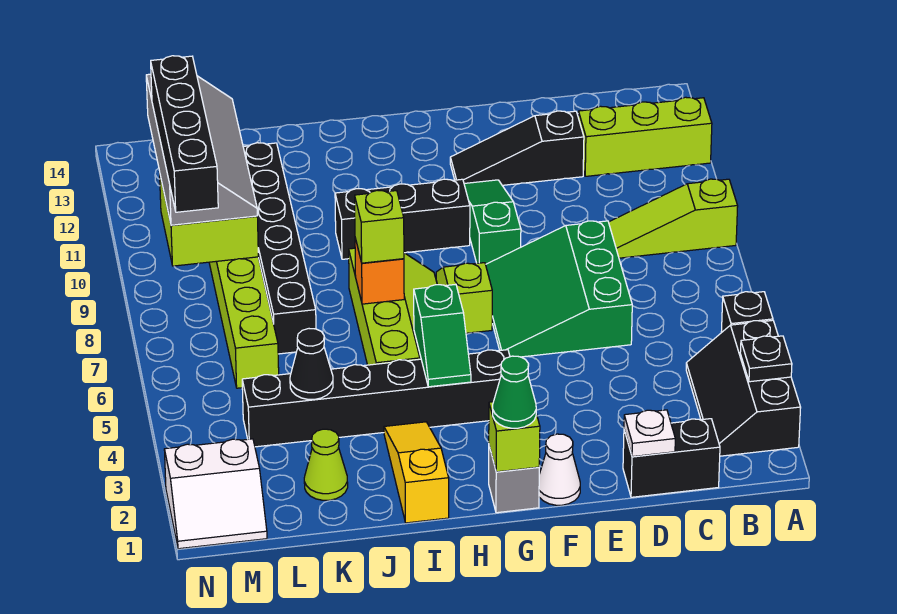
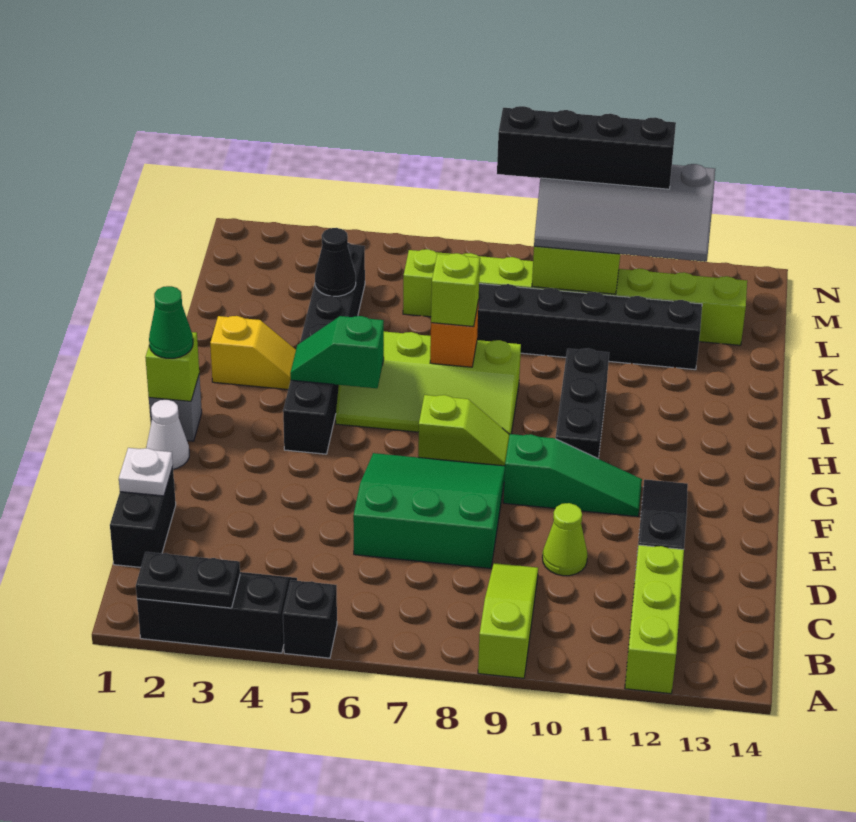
black 1x1 plate [740,336,792,382] -> black 1x2 plate [136,552,240,608]
yellow 1x3 slope [384,422,449,523] -> yellow 1x2 slope [210,316,296,389]
lime 1x1 cone [304,429,348,500] -> lime 1x1 cone moved to [542,503,587,576]
white 2x2 slope [164,439,267,549] -> none

